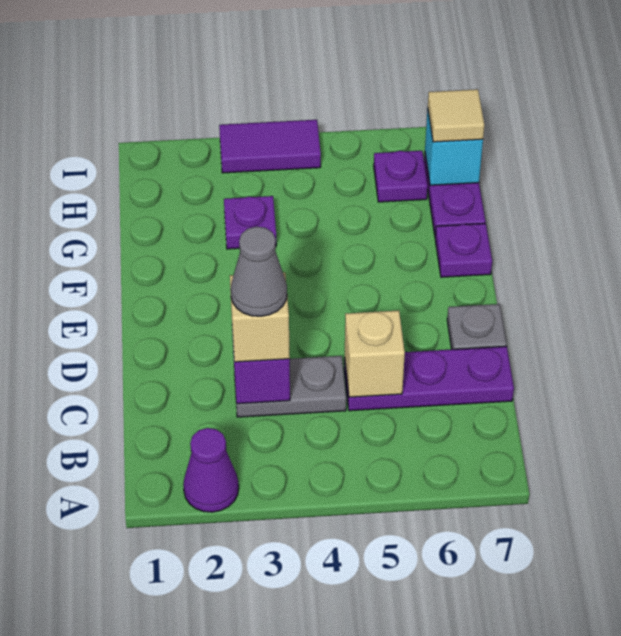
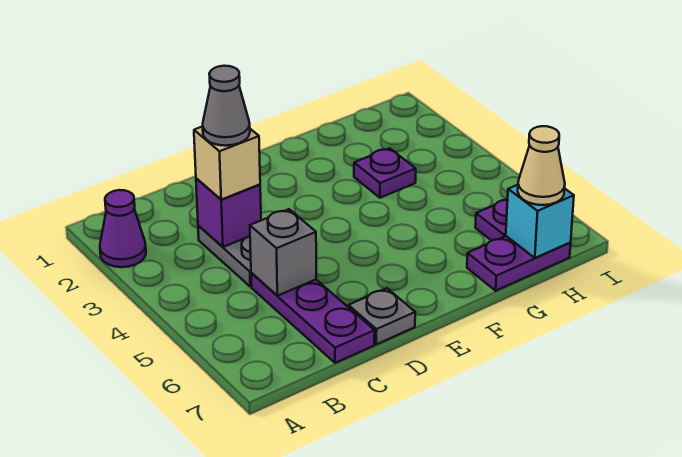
tan 1x1 brick [345,310,405,397] -> grey 1x1 brick [250,209,316,296]
purple 1x1 plate [435,223,492,277] -> none
tan 1x1 tile [428,89,484,142] -> tan 1x1 cone [518,126,565,205]
purple 1x2 tile [219,120,321,173] -> none

